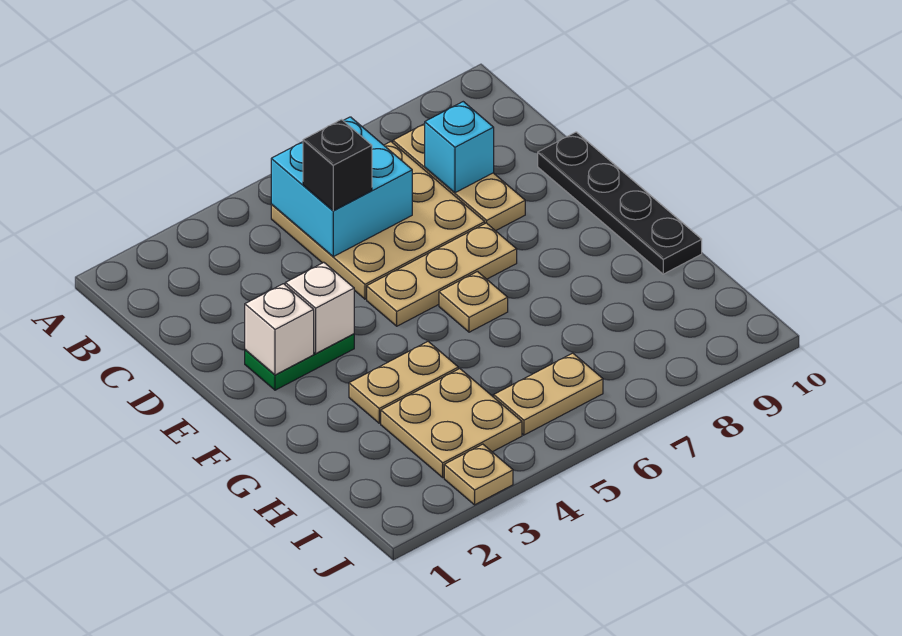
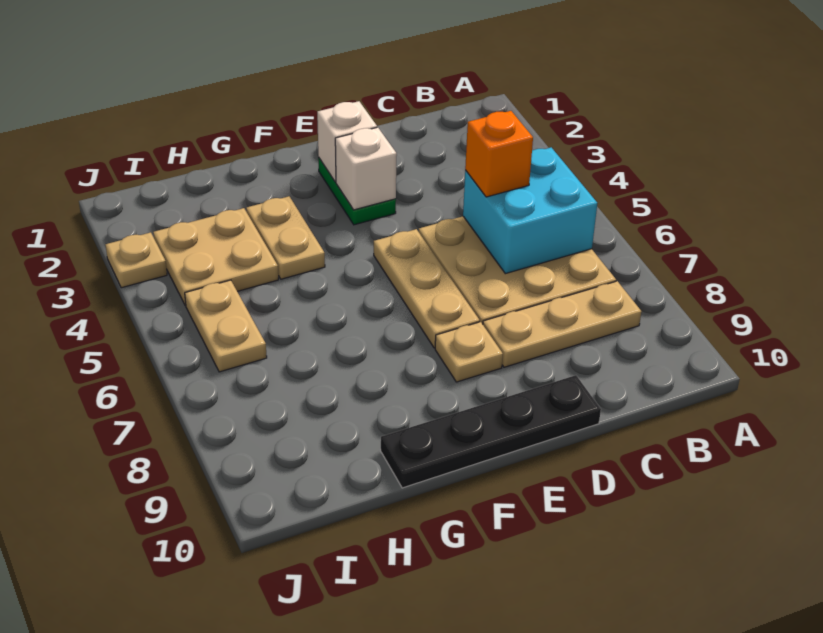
black 1x1 brick [303,120,372,211] -> orange 1x1 brick [465,111,533,197]
cyan 1x1 brick [425,102,494,193] -> none
tan 1x1 plate [439,272,508,332] -> tan 1x1 plate moved to [435,322,503,382]

